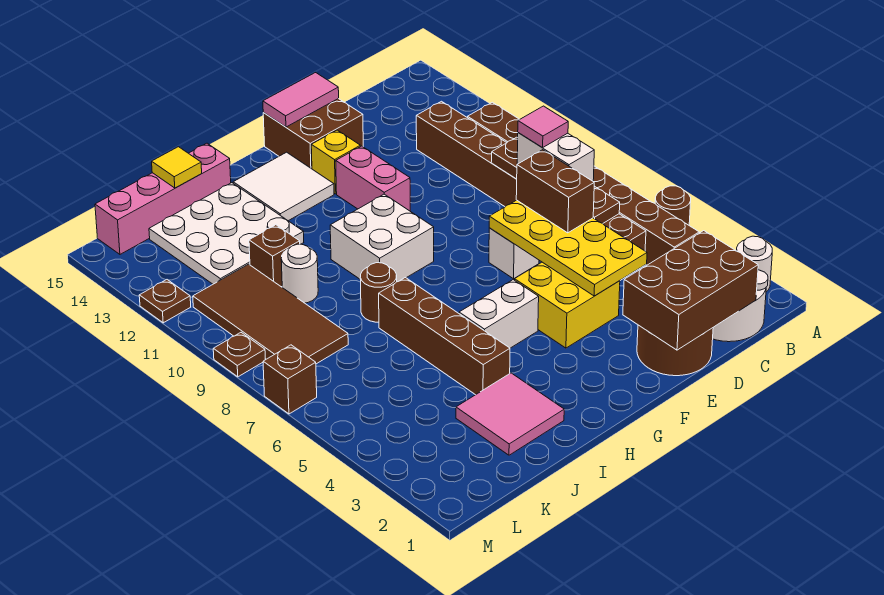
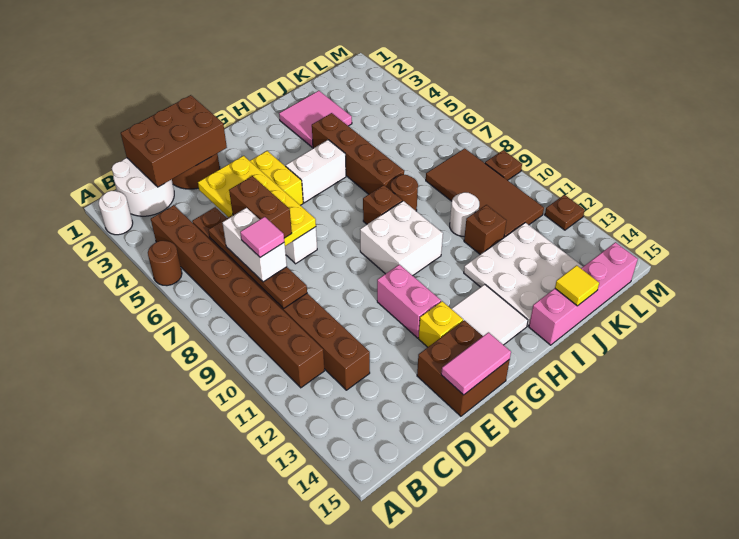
brown 1x1 brick [263,345,317,414] -> brown 1x1 brick moved to [363,185,402,224]

